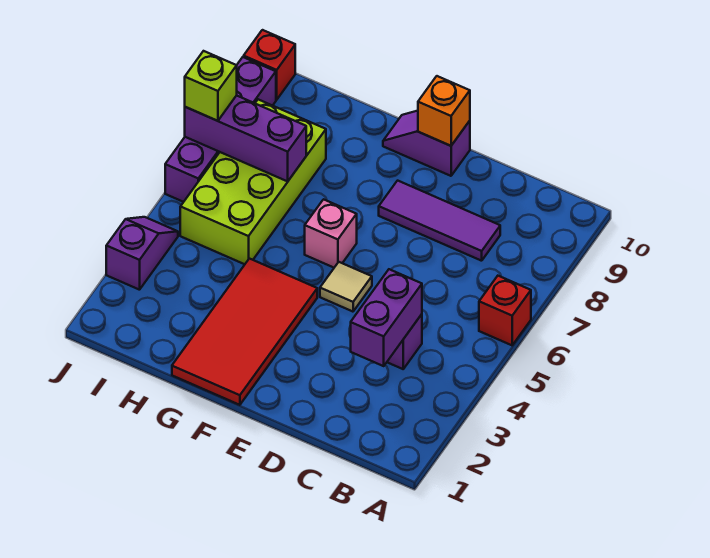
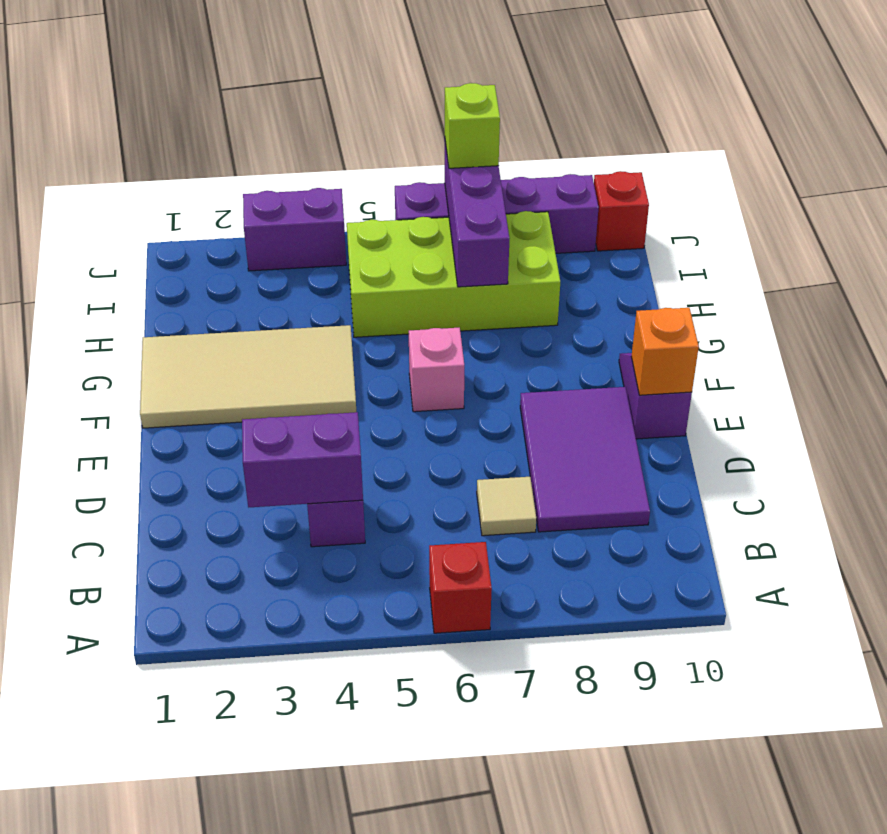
purple 1x3 tile [379,181,500,261] -> purple 2x3 tile [520,387,650,532]
tan 1x1 tile [320,262,372,312] -> tan 1x1 tile moved to [477,477,536,536]
red 2x4 tile [172,259,317,405] -> tan 2x4 tile [140,325,356,428]
purple 1x2 slope [106,217,178,290] -> purple 1x2 brick [243,188,346,271]

